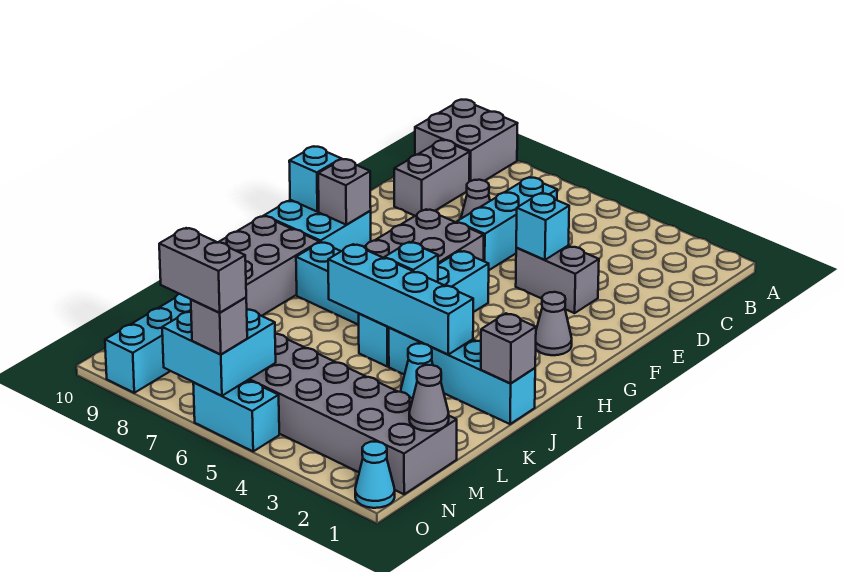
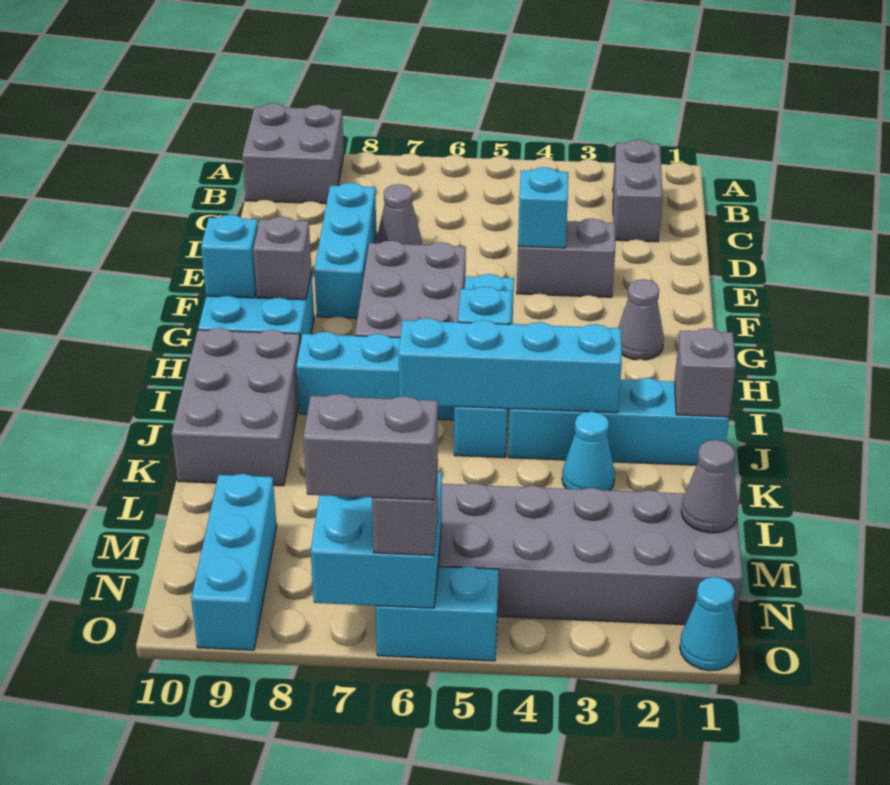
cyan 1x3 brick [457,178,557,270] -> cyan 1x3 brick moved to [314,183,376,318]
grey 1x2 brick [394,140,470,216] -> grey 1x2 brick moved to [613,140,663,242]

